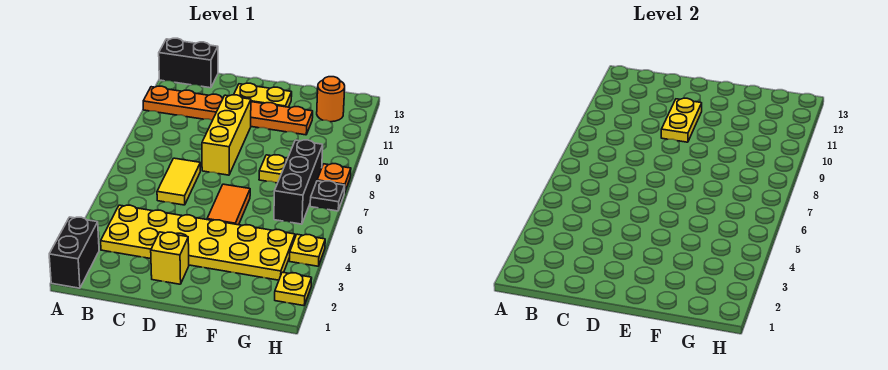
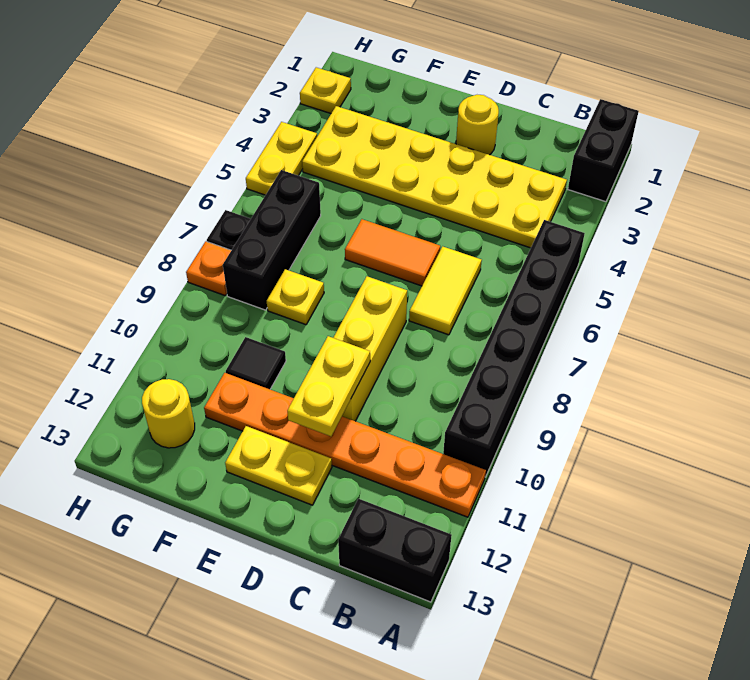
none -> black 1x6 brick [443,220,585,477]
yellow 1x1 brick [151,232,189,284] -> yellow 1x1 round brick [456,95,499,155]
orange 1x2 tile [207,184,250,225] -> orange 1x2 tile turned to [345,219,440,286]
none -> black 1x1 tile [226,337,286,389]
orange 1x1 round brick [317,77,345,122] -> yellow 1x1 round brick [142,379,195,448]
yellow 1x1 plate [289,234,325,266] -> yellow 1x2 plate [246,122,317,195]

